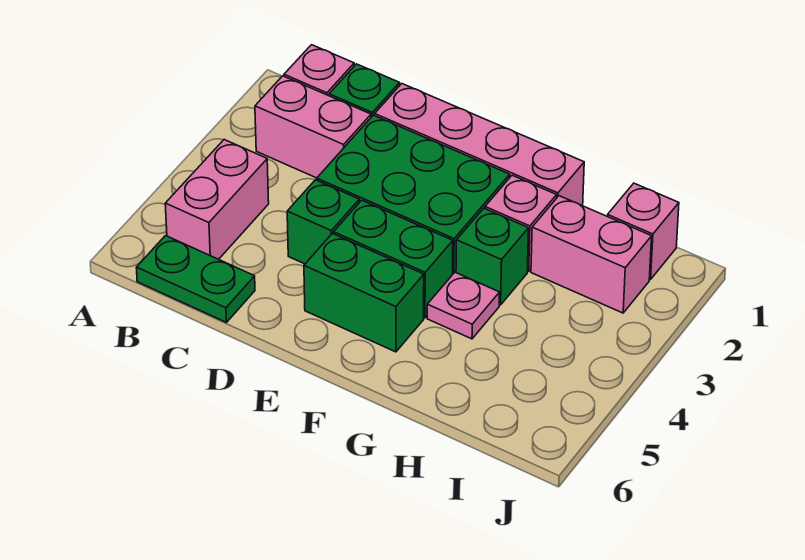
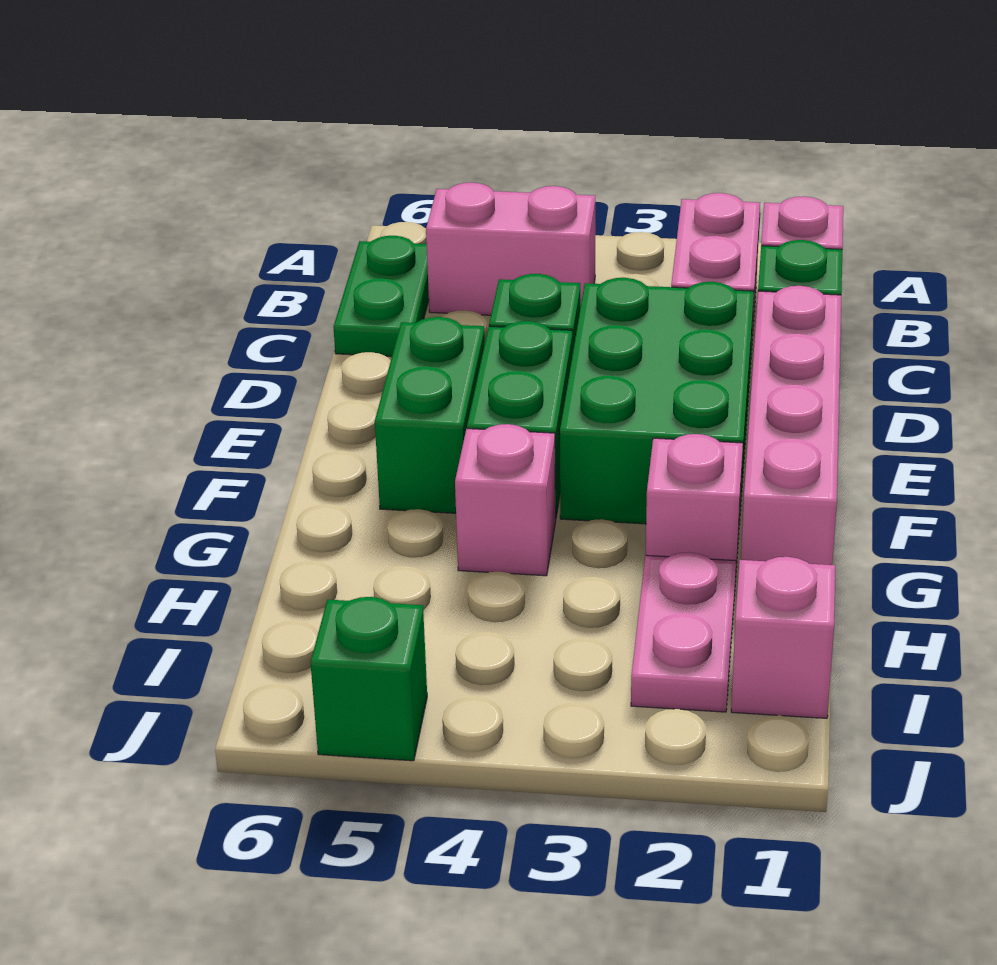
green 1x1 brick [456,208,529,305] -> green 1x1 brick moved to [311,597,427,761]
pink 1x1 plate [427,272,500,339] -> pink 1x1 brick [455,424,556,576]
pink 1x2 brick [531,196,652,313] -> pink 1x2 plate [631,552,736,712]

